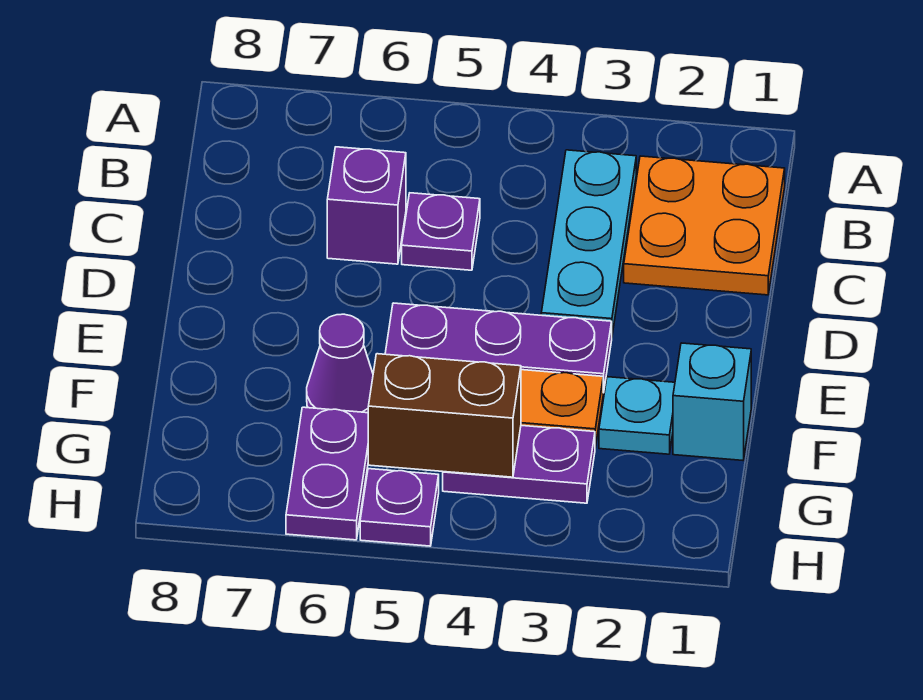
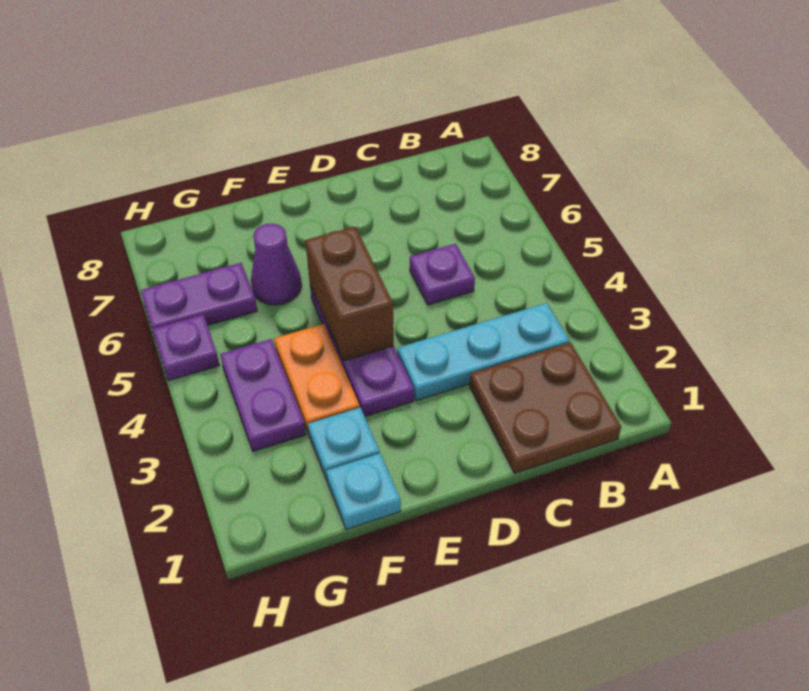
orange 2x2 plate [624,156,785,295] -> brown 2x2 plate [470,343,621,473]
purple 1x1 brick [327,147,406,264] -> none
cyan 1x1 brick [673,343,751,460] -> cyan 1x1 plate [326,453,401,530]
brown 1x2 brick [368,354,521,477] -> brown 1x2 brick moved to [305,227,394,361]

